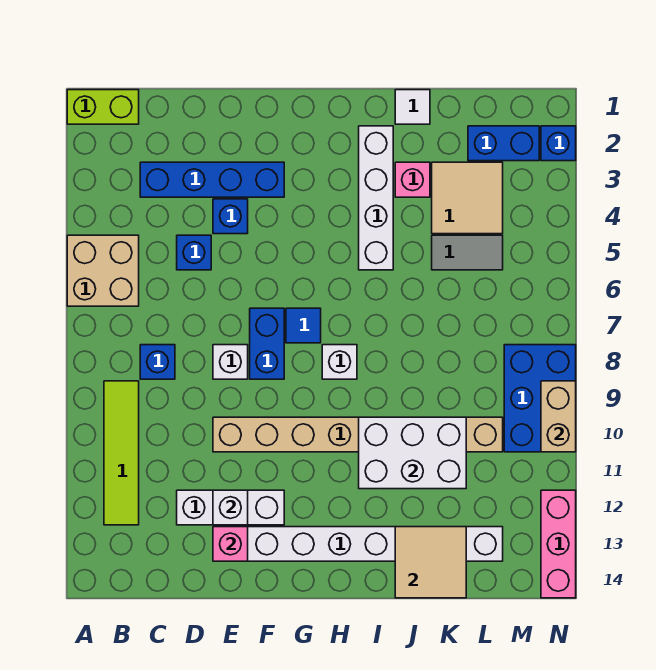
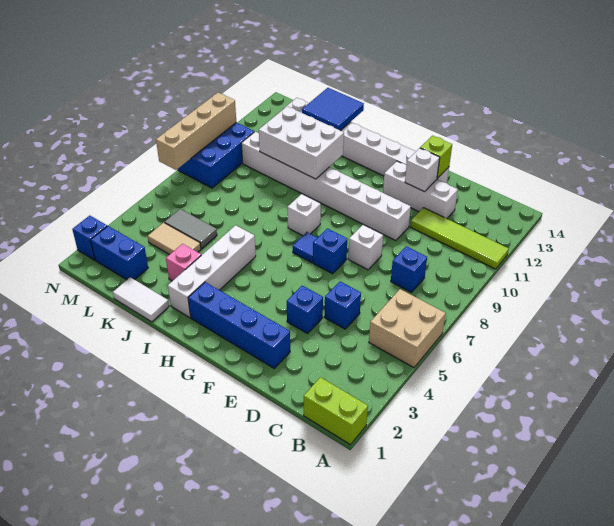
lime 1x4 tile [104,381,139,525] -> lime 1x4 tile turned to [410,208,509,269]
blue 1x4 brick [140,162,284,197] -> blue 1x4 brick moved to [188,282,290,368]
tan 1x8 brick [213,417,503,452] -> white 1x8 brick [241,132,411,241]
pink 1x1 brick [213,527,248,561] -> lime 1x1 brick [420,136,452,178]
blue 1x2 brick [250,308,284,379] -> blue 1x1 brick [313,228,347,274]
white 1x1 tile [395,90,430,124] -> white 1x2 tile [113,277,169,322]
tan 2x2 tile [395,527,466,598] -> blue 2x2 tile [302,88,364,131]
tan 2x2 tile [432,162,503,234] -> tan 1x2 tile [148,223,201,255]
tan 1x2 brick [541,381,576,452] -> tan 1x4 brick [156,93,236,170]
pink 1x3 brick [541,490,576,598] -> none

